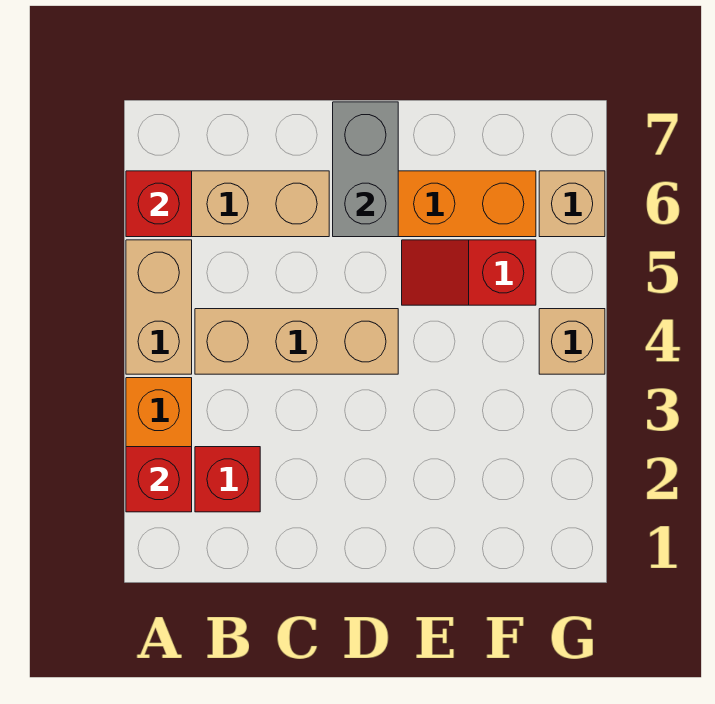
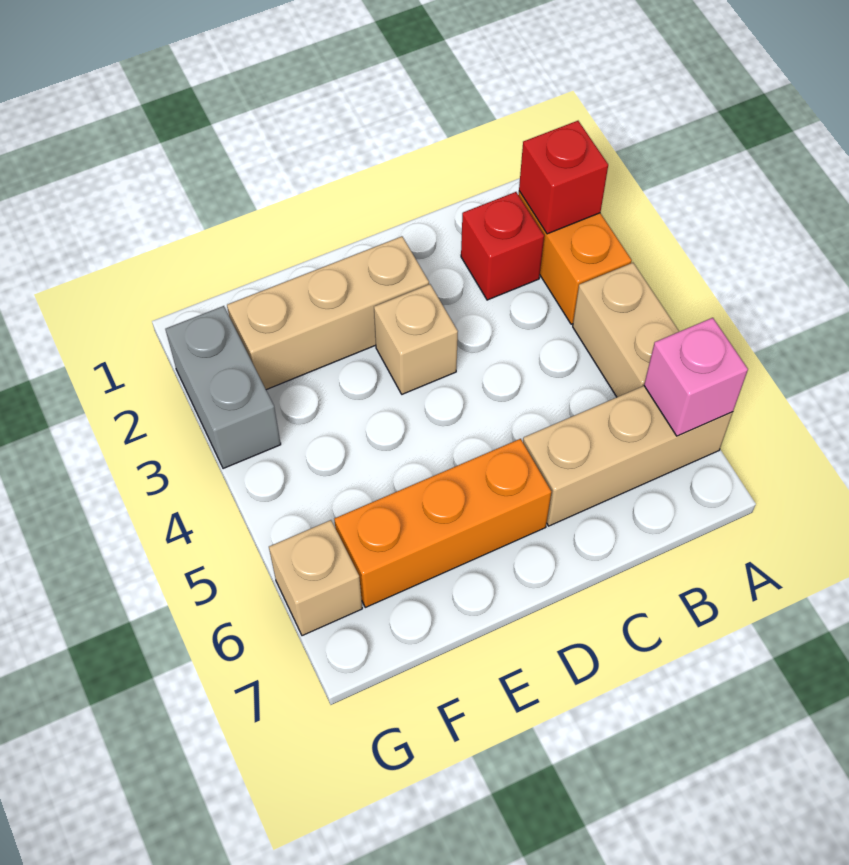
red 1x1 brick [126,171,192,237] -> pink 1x1 brick [644,318,748,436]
tan 1x3 brick [195,309,398,374] -> tan 1x3 brick moved to [227,236,429,390]
grey 1x2 brick [333,102,398,237] -> grey 1x2 brick moved to [165,306,281,469]
red 1x2 slope [402,240,536,305] -> none
tan 1x1 brick [539,309,605,374] -> tan 1x1 brick moved to [374,284,458,394]

